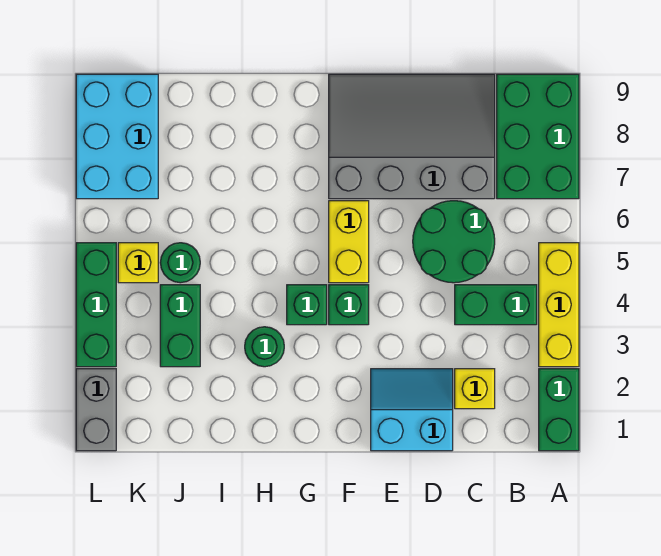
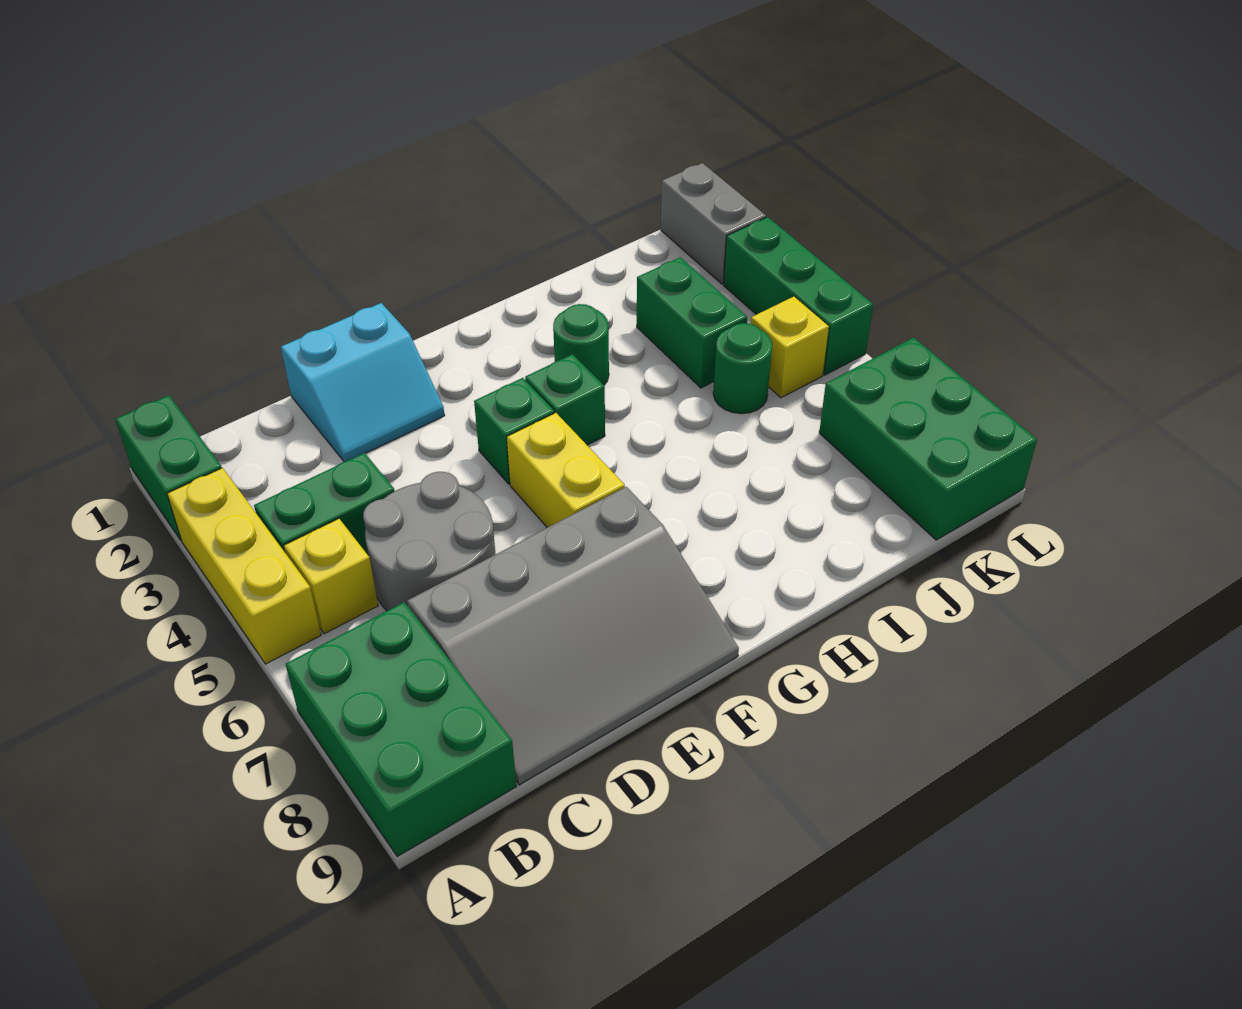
yellow 1x1 brick [455,369,495,409] -> yellow 1x1 brick moved to [284,519,378,634]
green 2x2 round brick [413,201,495,283] -> grey 2x2 round brick [363,472,496,611]
cyan 2x3 brick [76,74,158,199] -> green 2x3 brick [819,338,1037,540]

